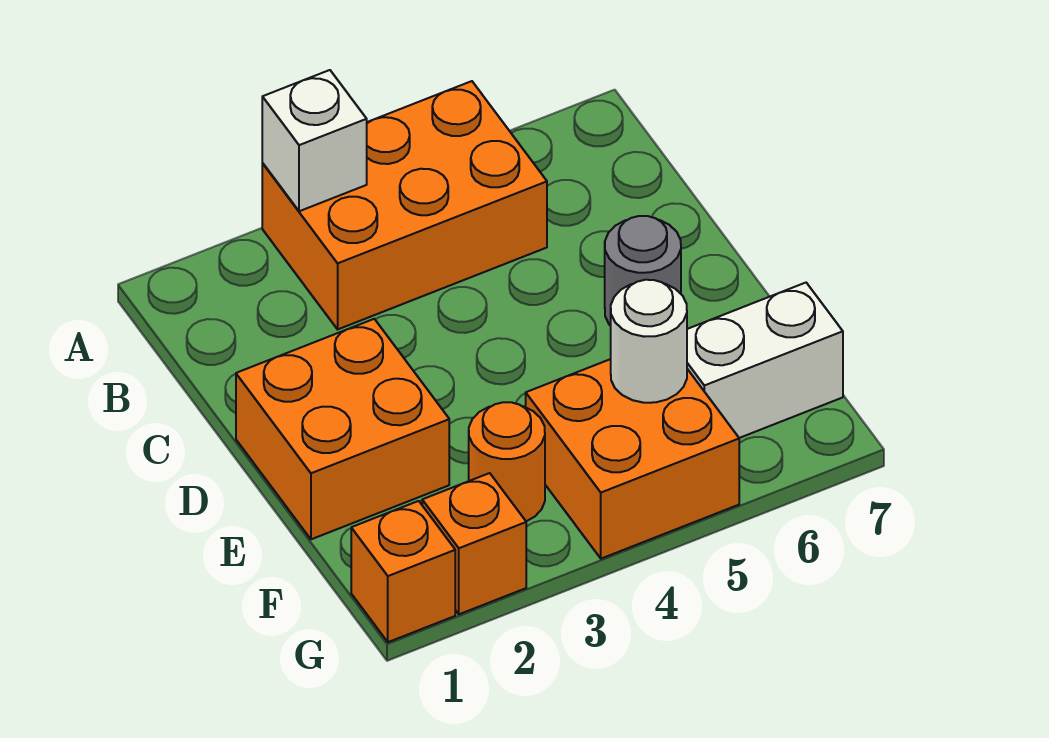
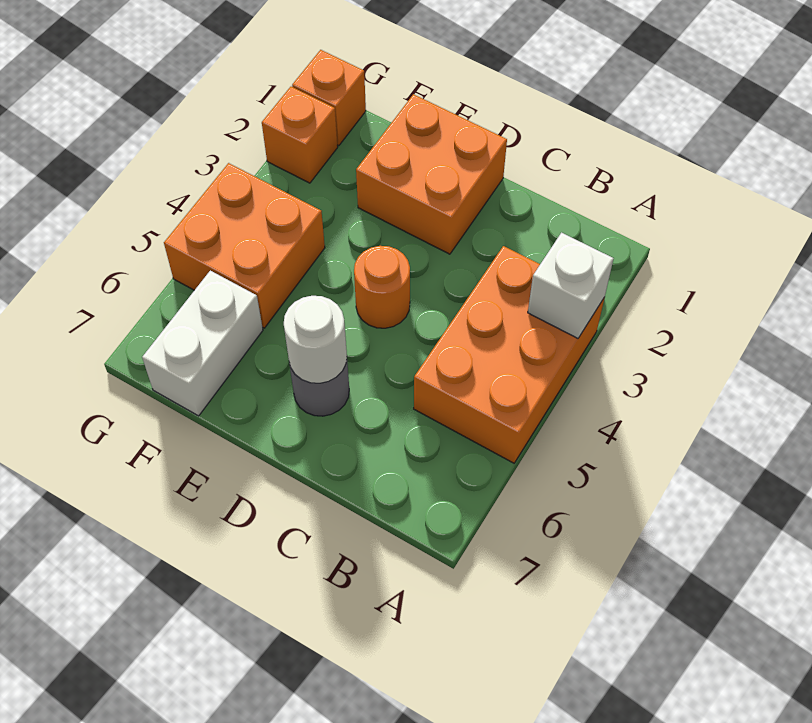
orange 1x1 round brick [469,402,545,521] -> orange 1x1 round brick moved to [354,246,410,328]
white 1x1 round brick [611,280,687,403] -> white 1x1 round brick moved to [284,296,347,383]

